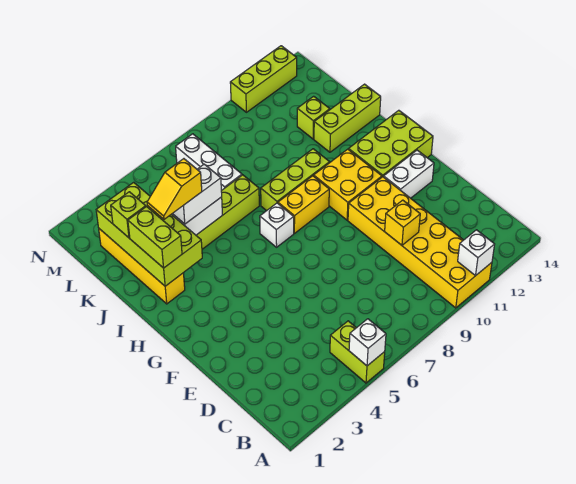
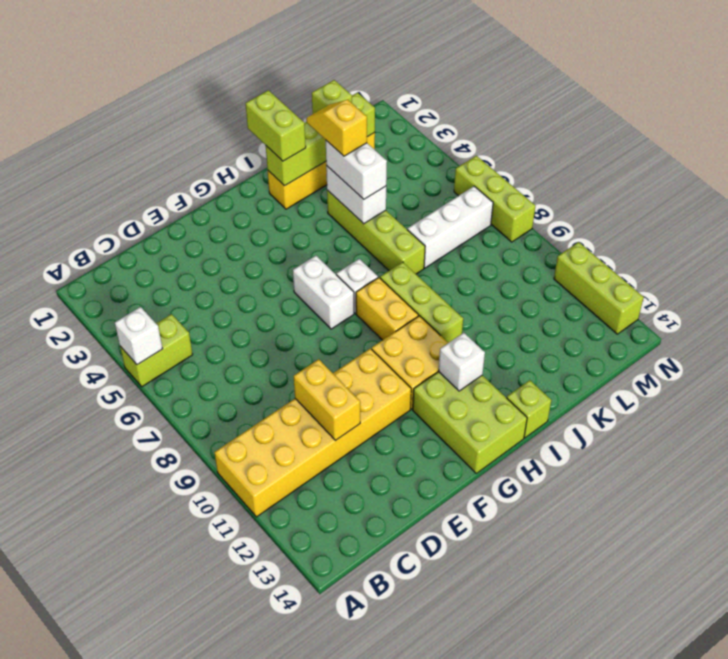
white 1x1 brick [458,230,495,276] -> white 1x1 brick moved to [439,333,485,391]
yellow 1x1 brick [385,200,420,245] -> yellow 1x2 brick [294,359,360,441]
white 1x2 brick [384,150,434,198] -> white 1x2 brick moved to [293,256,354,329]
lime 2x4 brick [96,182,202,286] -> lime 1x4 brick [266,93,375,186]
lime 1x2 brick [128,207,182,268] -> lime 1x2 brick turned to [245,90,306,161]
lime 1x3 brick [314,84,381,152] -> lime 1x3 brick moved to [454,156,535,242]
lime 1x1 brick [297,96,330,139] -> lime 1x1 brick moved to [507,380,551,438]

